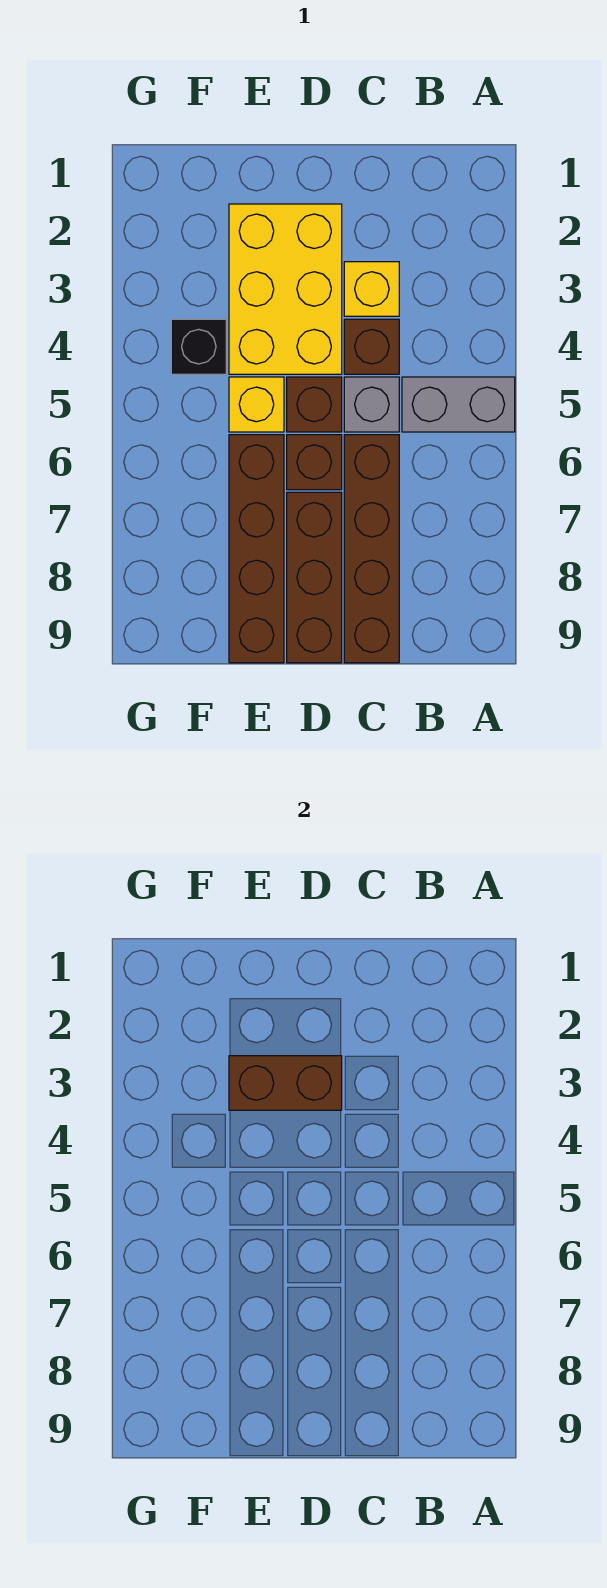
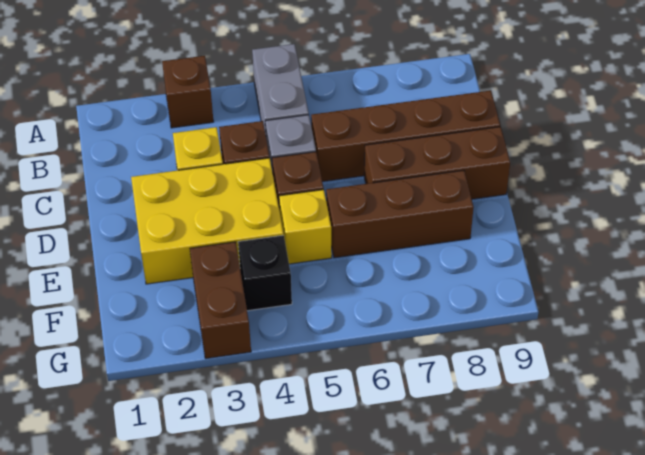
brown 1x2 brick [229,1056,342,1110] -> brown 1x2 brick moved to [190,242,251,359]
brown 1x1 brick [287,435,342,490] -> brown 1x1 brick moved to [162,56,214,128]
brown 1x4 brick [229,435,284,663] -> brown 1x3 brick [326,170,474,258]

